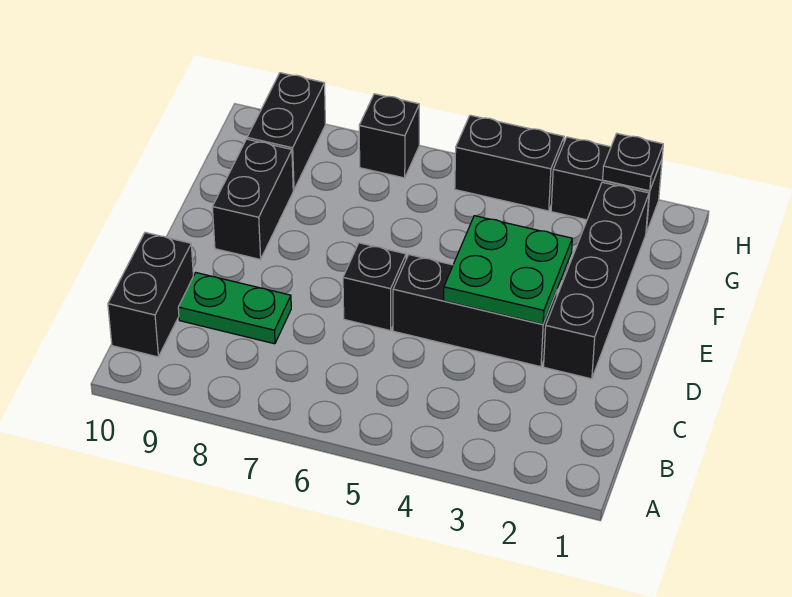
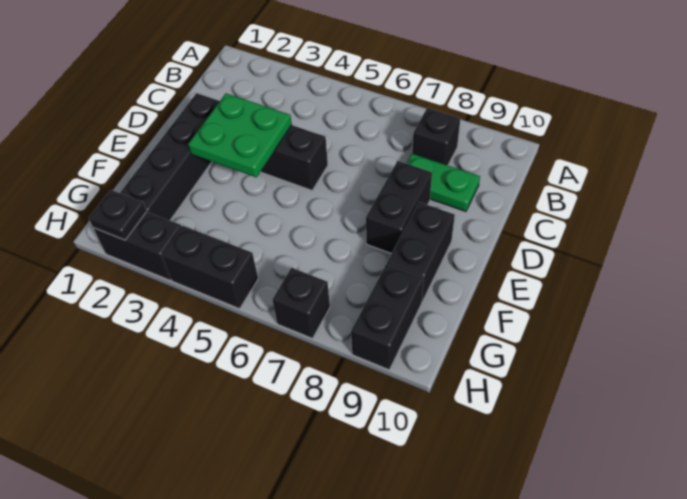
black 1x2 brick [108,232,193,357] -> black 1x2 brick moved to [366,161,432,254]
black 1x1 brick [343,243,406,331] -> black 1x1 brick moved to [412,108,460,165]

